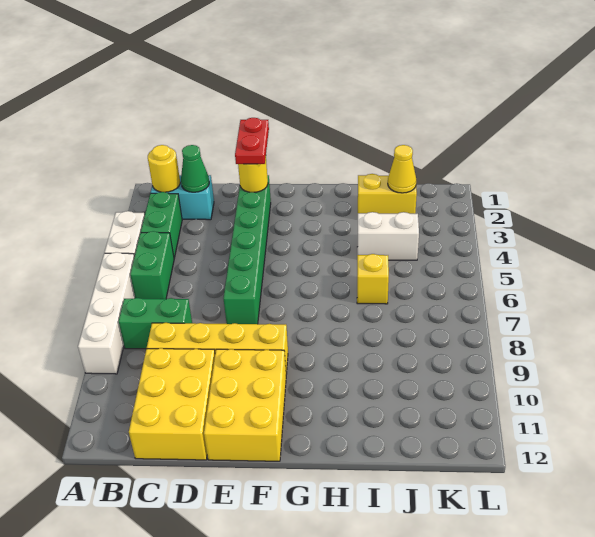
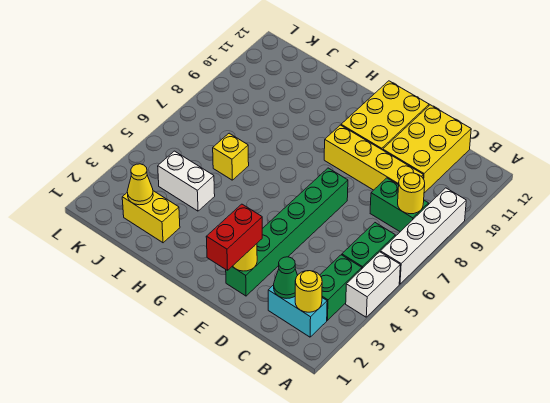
none -> yellow 1x1 round brick [398,173,425,214]
red 1x2 plate [235,118,269,164] -> red 1x2 brick [206,204,262,271]

